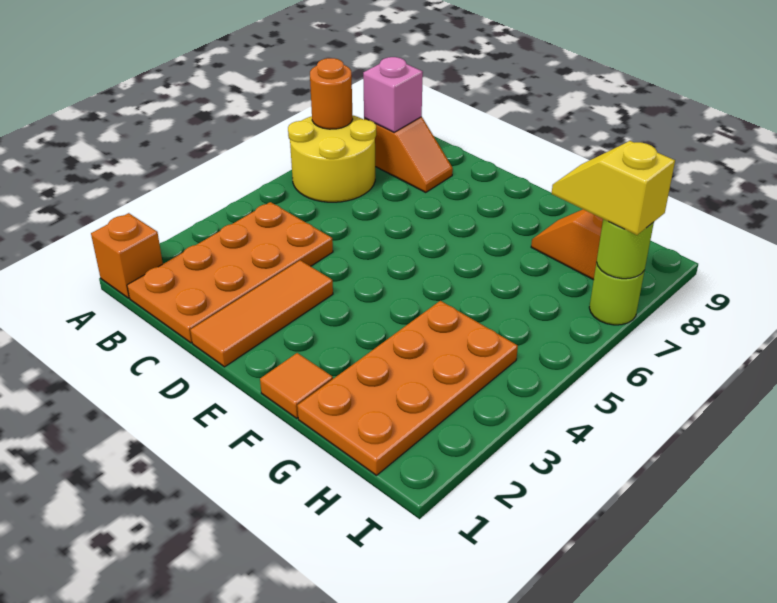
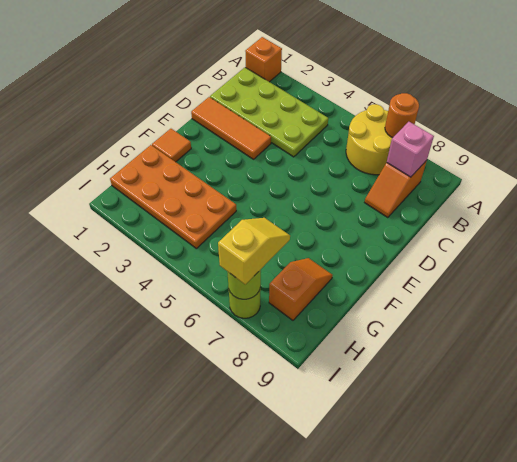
orange 2x4 plate [127,202,333,343] -> lime 2x4 plate [210,67,328,157]

